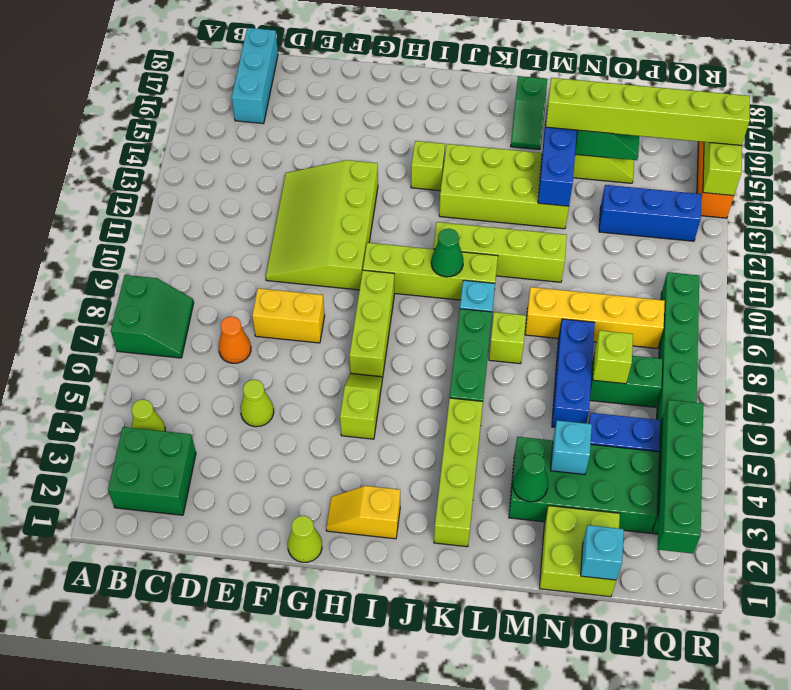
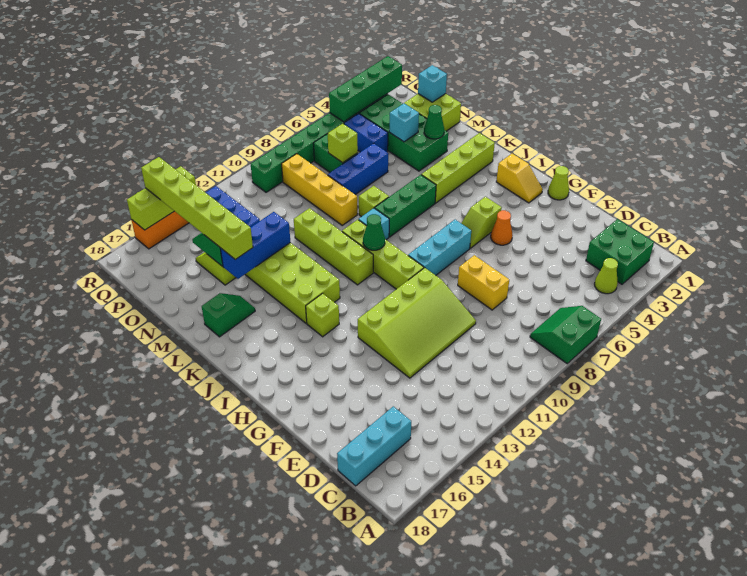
orange 1x1 cone [219,316,251,363] -> orange 1x1 cone moved to [491,210,513,245]
lime 1x1 cone [241,380,274,427] -> none
lime 1x3 brick [349,270,394,379] -> cyan 1x3 brick [408,220,471,275]

